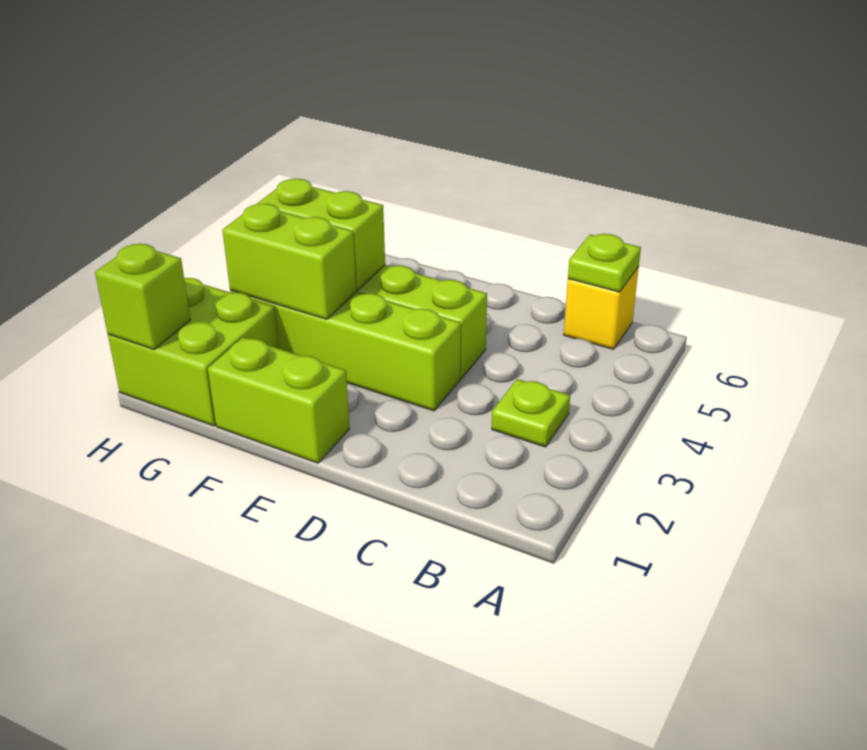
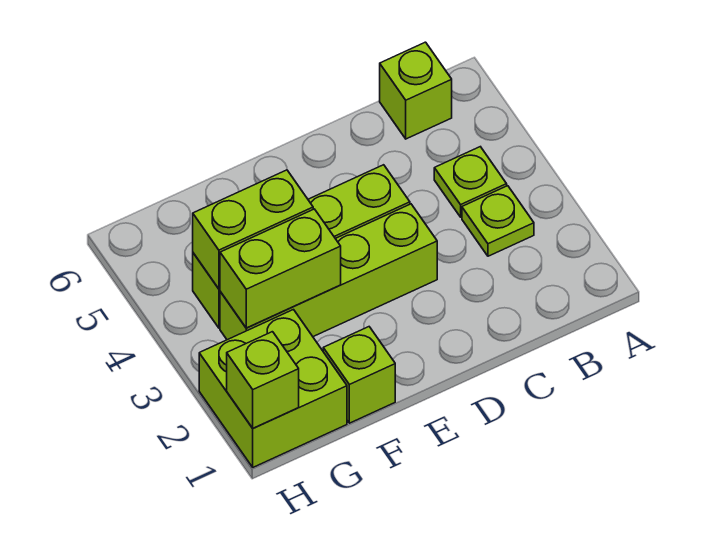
yellow 1x1 brick [564,267,639,349] -> lime 1x1 brick [380,42,452,139]
lime 1x1 plate [568,234,641,292] -> lime 1x1 plate moved to [434,147,507,217]
lime 1x2 brick [208,337,350,463] -> lime 1x1 brick [323,327,395,423]

